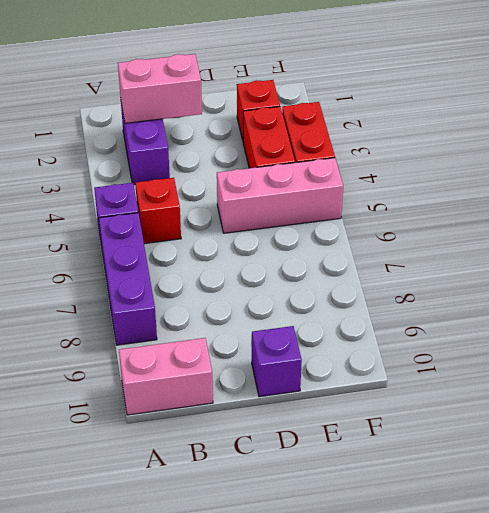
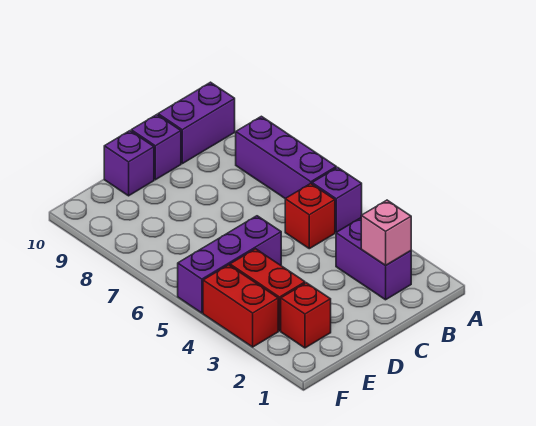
pink 1x2 brick [119,338,213,415] -> purple 1x2 brick [158,82,235,164]
pink 1x2 brick [118,54,202,123] -> pink 1x1 brick [361,200,411,265]
none -> purple 1x1 brick [131,115,181,180]
pink 1x3 brick [217,158,343,233] -> purple 1x3 brick [178,216,281,313]

